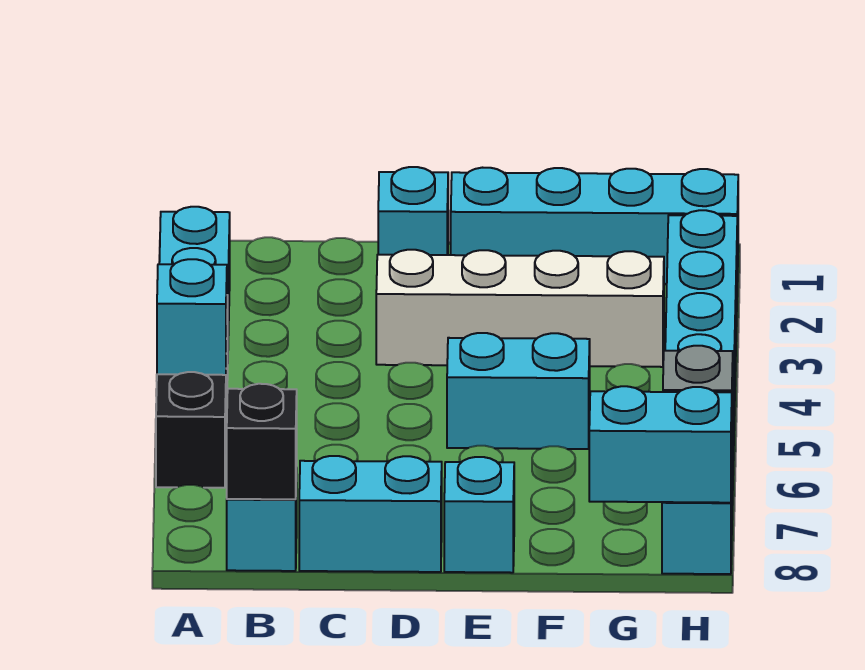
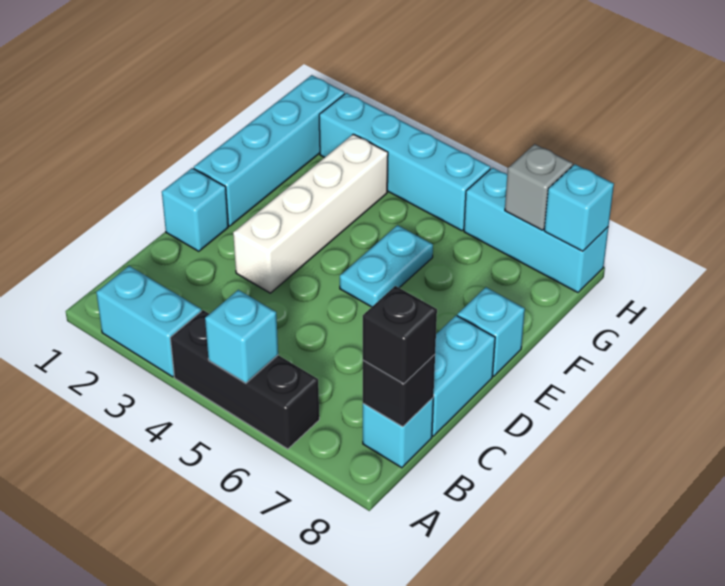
none -> black 1x1 brick [363,286,437,384]
cyan 1x2 brick [447,333,590,449] -> cyan 1x2 plate [340,225,433,307]
cyan 1x2 brick [589,386,732,503] -> cyan 1x1 brick [544,164,614,251]

